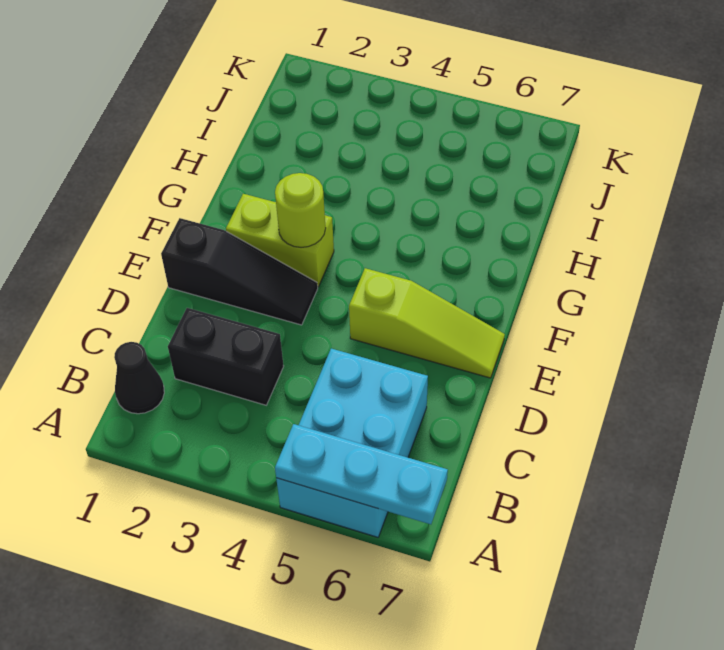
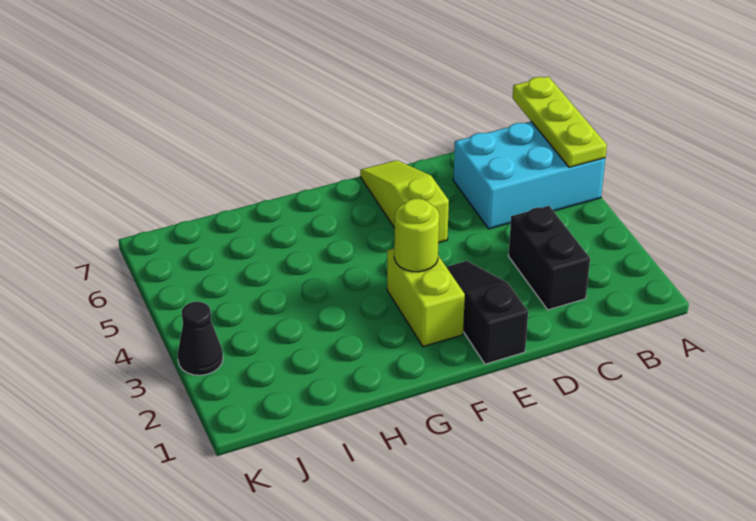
cyan 1x3 plate [275,424,448,524] -> lime 1x3 plate [513,77,607,168]
black 1x1 cone [114,342,164,414] -> black 1x1 cone moved to [178,302,223,375]

